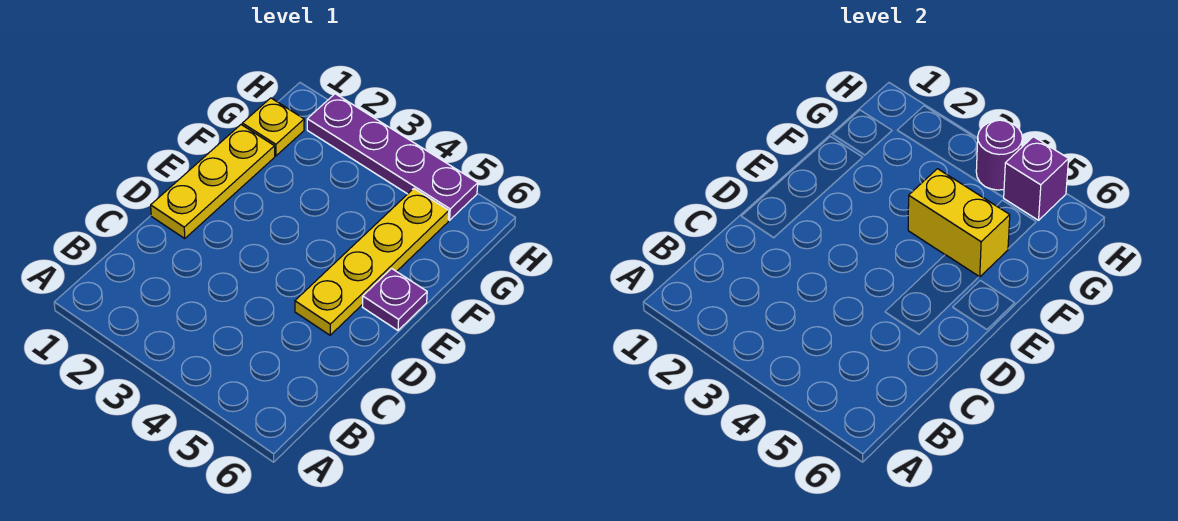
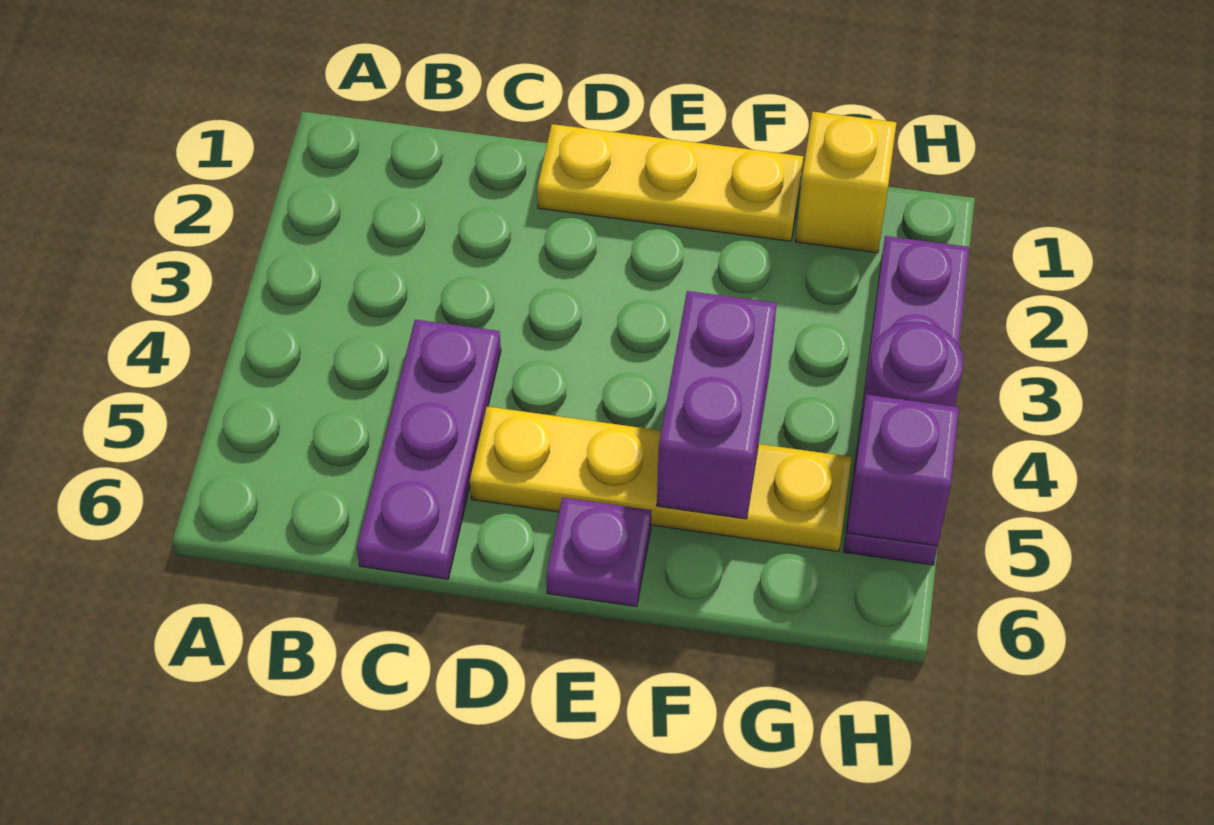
none -> purple 1x3 plate [357,320,501,579]
yellow 1x2 brick [908,169,1010,277] -> purple 1x2 brick [657,291,777,519]
yellow 1x1 plate [242,98,304,156] -> yellow 1x1 brick [795,112,897,253]

